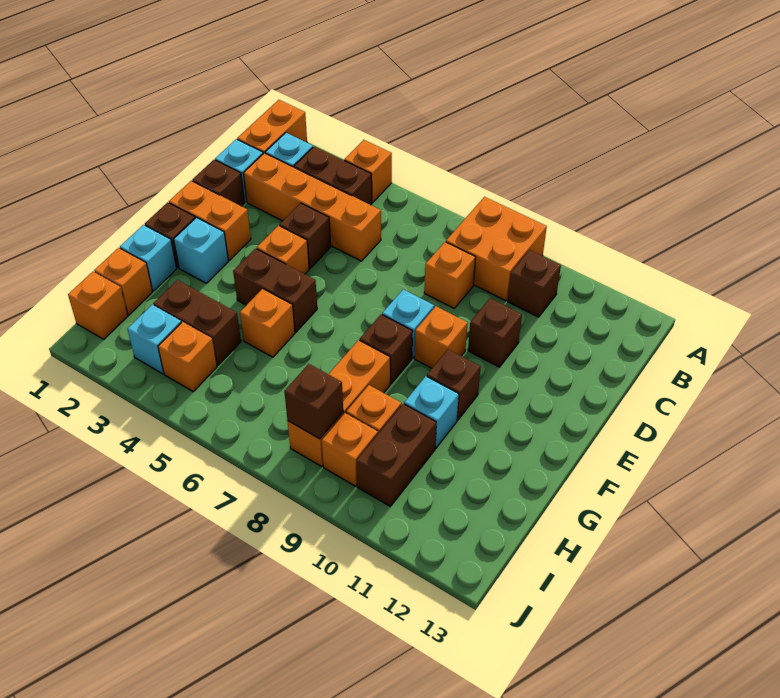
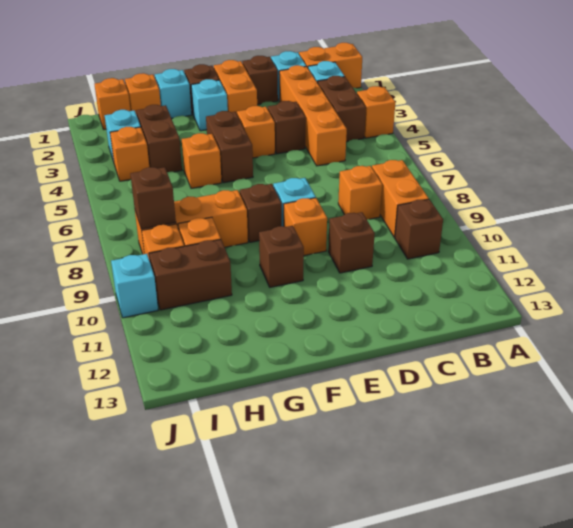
orange 2x2 brick [446,197,547,301] -> orange 1x2 brick [372,160,429,237]
cyan 1x1 brick [404,376,459,448] -> cyan 1x1 brick moved to [111,254,158,318]

